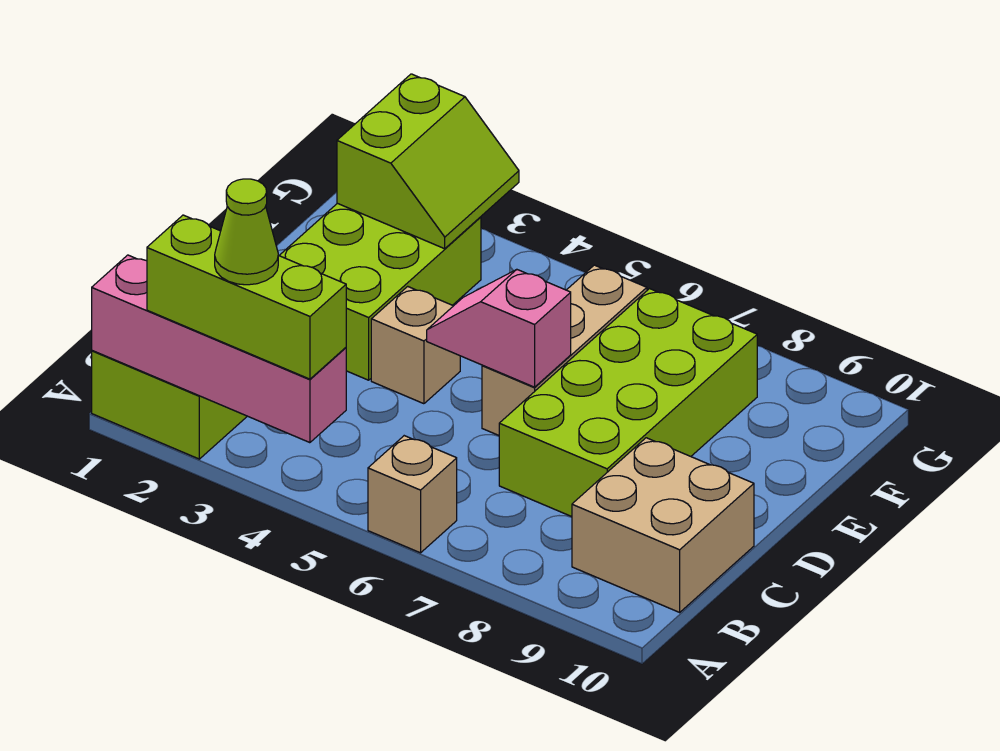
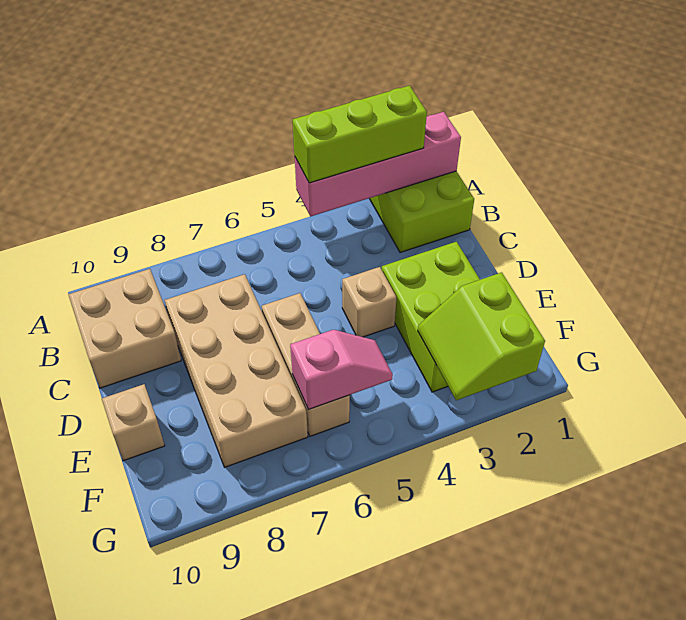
lime 1x1 cone [215,179,278,285] -> none
tan 1x1 brick [368,436,457,553] -> tan 1x1 brick moved to [102,384,165,461]
lime 2x4 brick [499,289,757,517] -> tan 2x4 brick [165,274,308,467]
pink 1x2 slope [427,270,571,387] -> pink 1x2 slope moved to [290,330,393,410]

